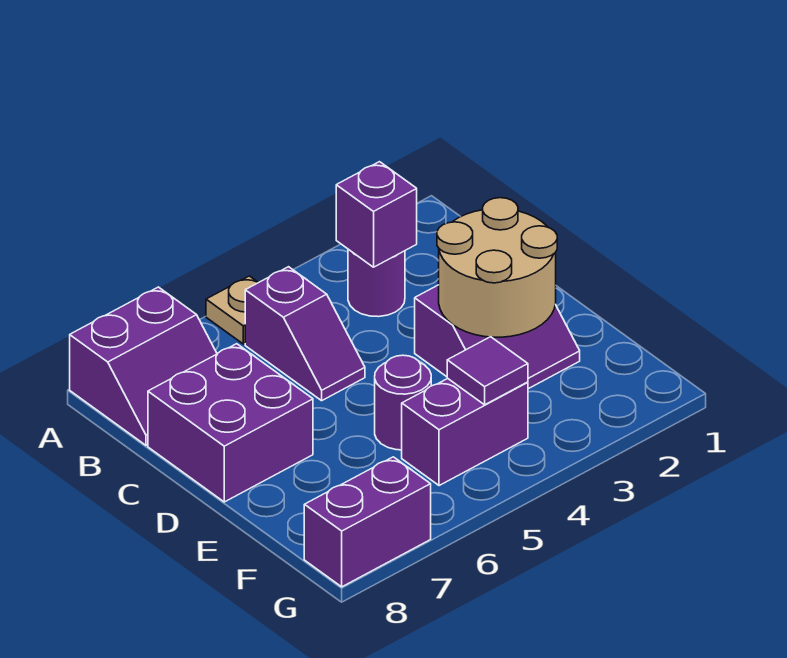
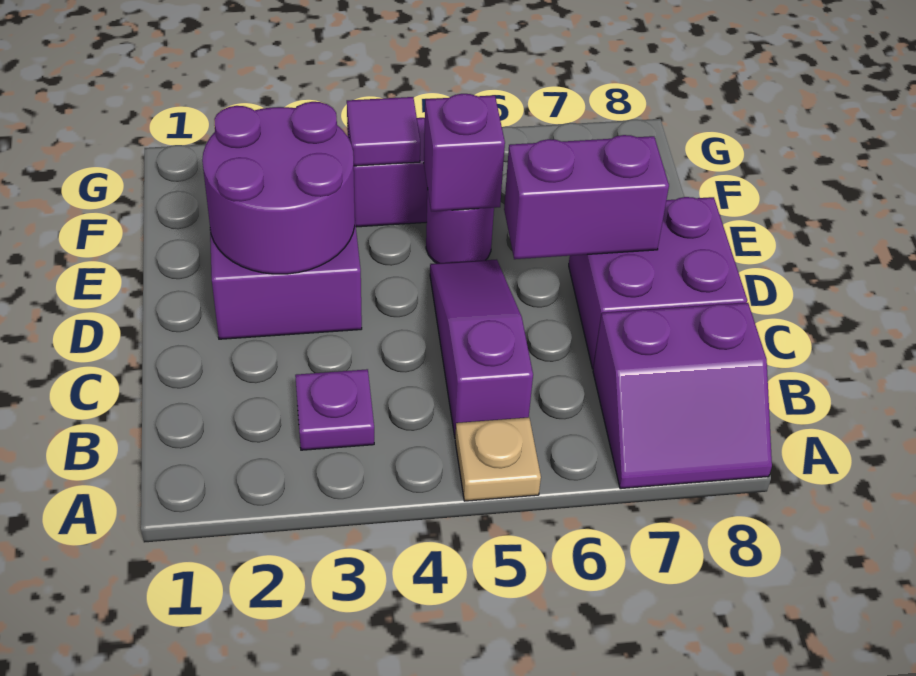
purple 2x2 slope [70,287,217,445] -> purple 2x2 slope turned to [593,303,772,489]
purple 1x1 round brick [348,249,405,317] -> purple 1x1 plate [295,369,374,450]
purple 1x1 brick [336,162,417,267] -> purple 1x1 brick moved to [424,94,505,211]
purple 1x2 slope [245,267,365,401] -> purple 1x3 slope [430,259,533,437]
tan 2x2 round brick [437,198,557,337] -> purple 2x2 round brick [202,102,355,274]
purple 1x2 brick [304,457,431,587] -> purple 1x2 brick moved to [504,135,669,259]

